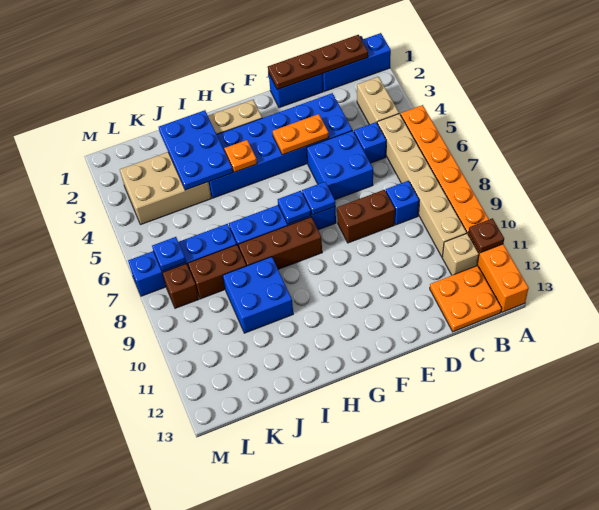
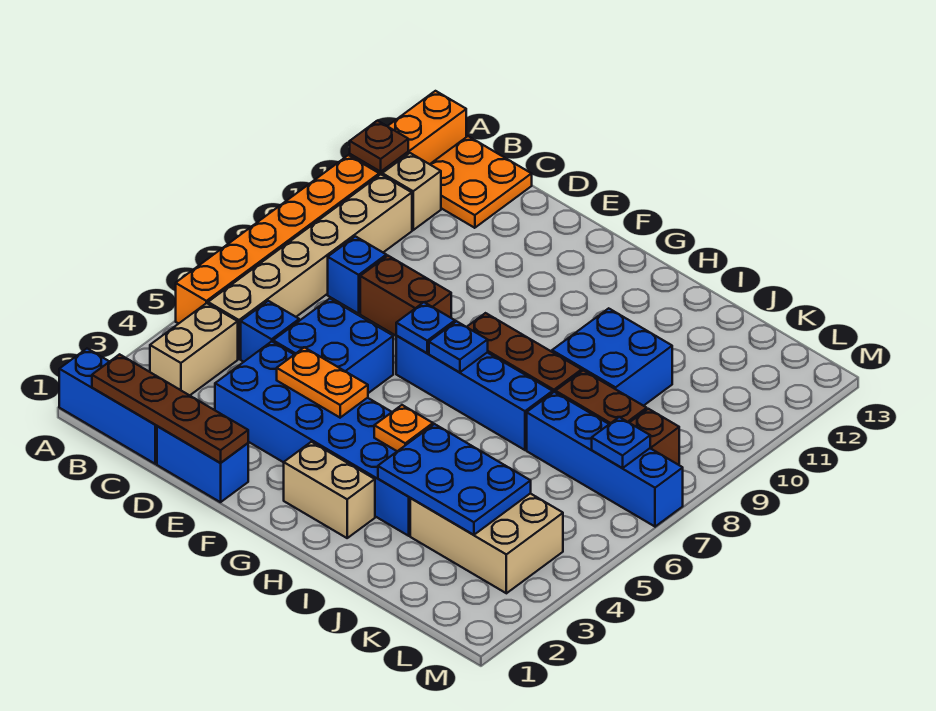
blue 2x3 plate [159,110,233,190] -> blue 2x3 plate turned to [378,424,531,535]

